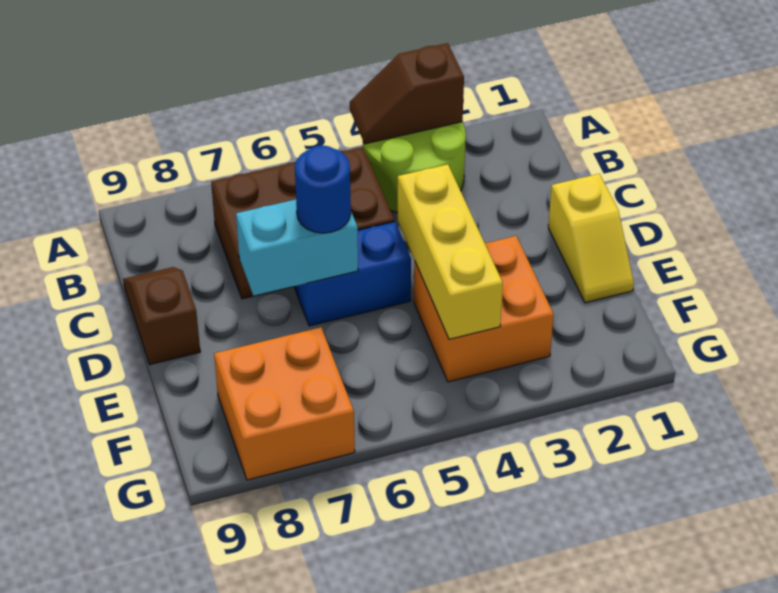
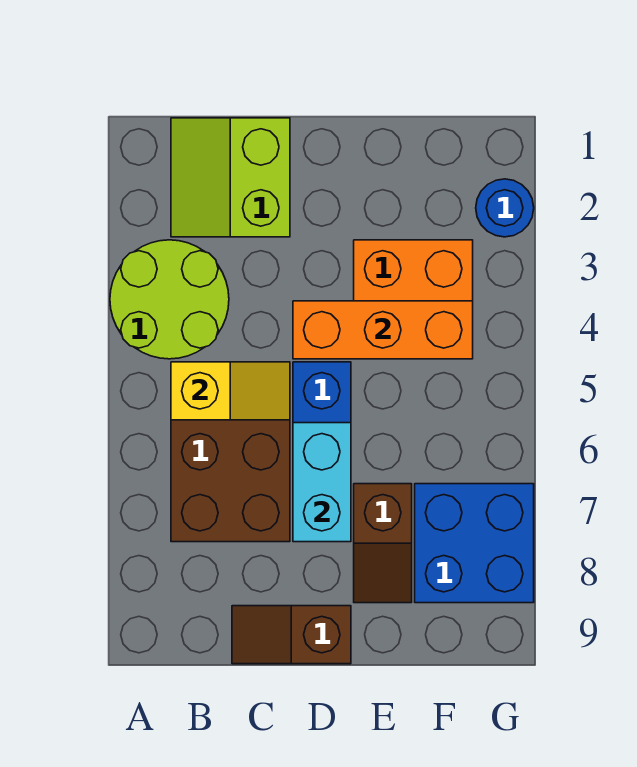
brown 1x2 slope [350,43,464,144] -> brown 1x2 slope moved to [354,484,412,603]
none -> lime 2x2 slope [171,118,290,237]
yellow 1x2 slope [548,174,634,303] -> yellow 1x2 slope moved to [171,362,290,420]
yellow 1x3 brick [398,164,503,339] -> orange 1x3 brick [293,301,473,359]
blue 1x1 round brick [295,146,351,233] -> blue 1x1 round brick moved to [476,179,534,237]
orange 2x2 brick [214,327,355,480] -> blue 2x2 brick [415,484,534,603]

